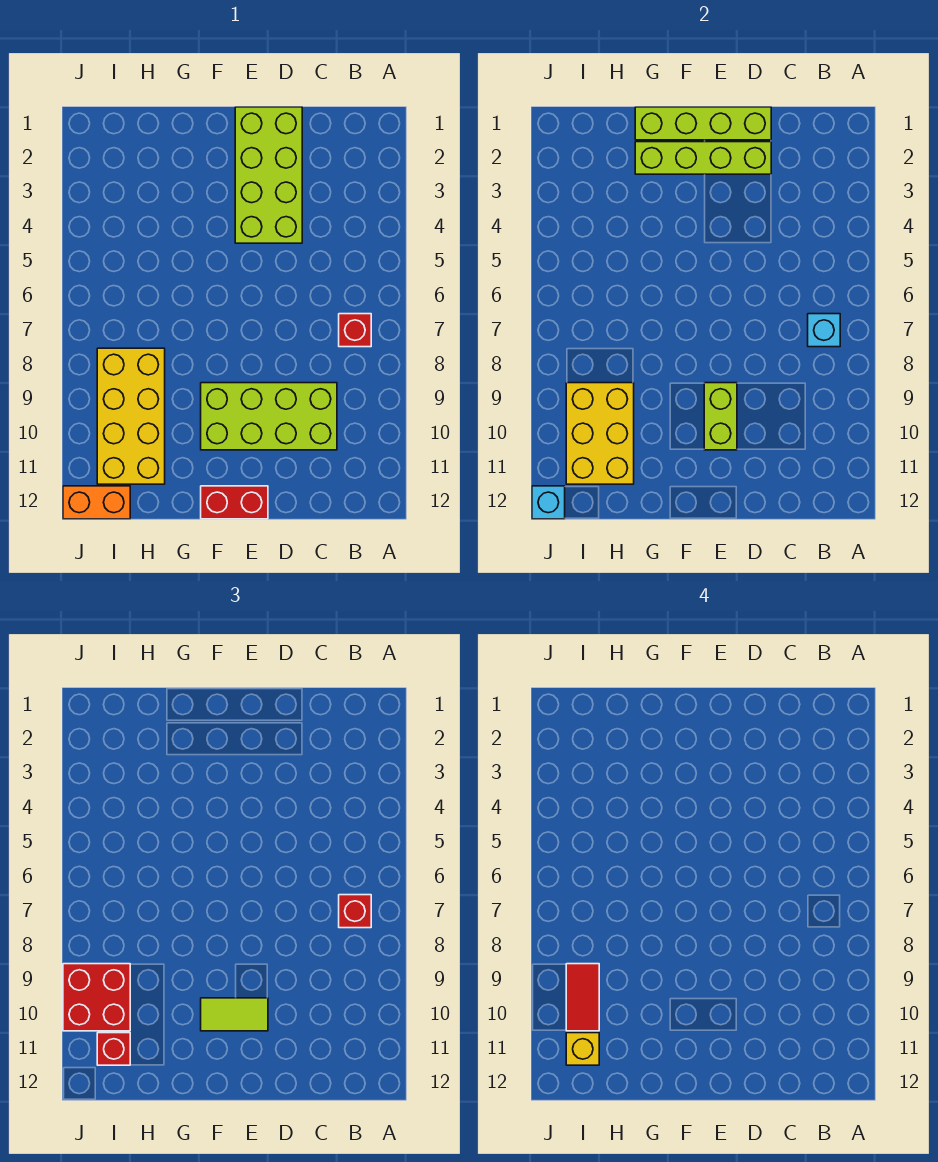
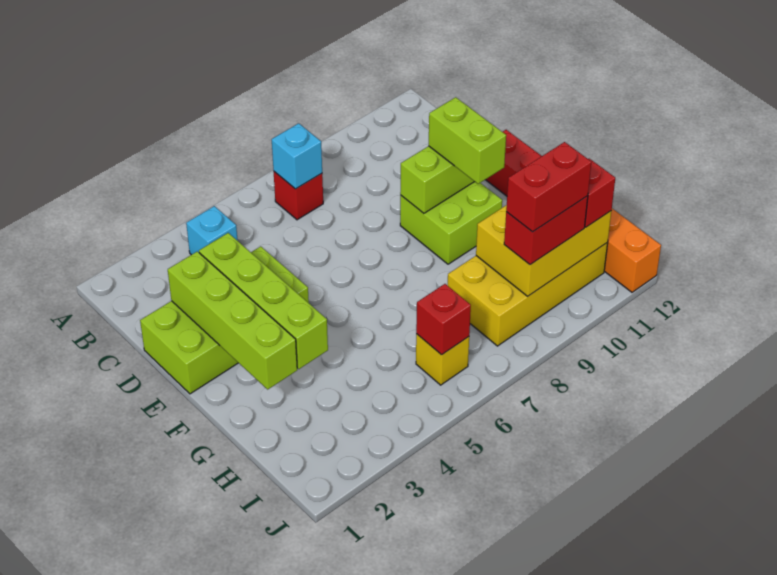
red 1x1 brick [339,895,371,928] -> red 1x1 brick moved to [416,284,471,355]
lime 2x4 brick [201,383,337,450] -> lime 2x2 brick [400,182,502,264]
lime 1x4 brick [635,107,771,140] -> lime 1x4 brick moved to [199,233,328,369]
lime 1x2 tile [201,998,268,1031] -> lime 1x2 brick [429,97,506,184]
red 2x2 brick [63,964,130,1031] -> red 1x2 brick [504,196,588,265]
red 1x2 tile [566,964,599,1031] -> red 1x2 brick [506,142,591,232]
yellow 1x1 brick [566,1033,599,1065] -> yellow 1x1 brick moved to [416,334,469,385]
cyan 1x1 brick [532,486,565,519] -> cyan 1x1 brick moved to [186,206,238,255]

